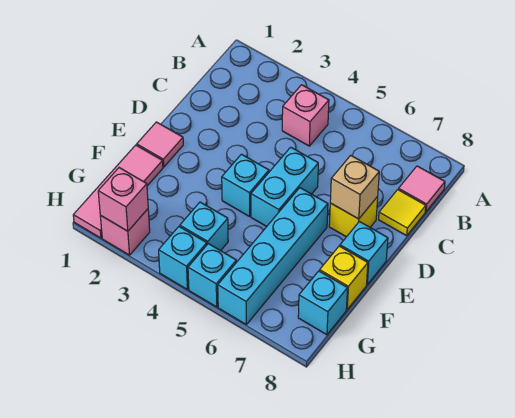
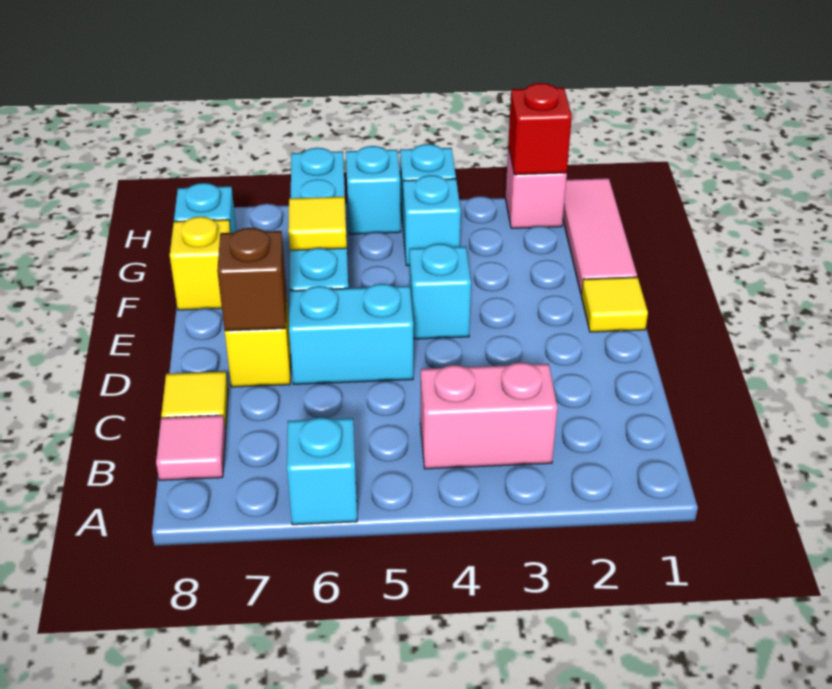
pink 1x1 brick [282,85,329,146] -> pink 1x2 brick [420,362,557,469]
cyan 1x2 brick [251,147,318,226] -> cyan 1x2 brick turned to [289,284,413,384]
tan 1x1 brick [330,155,379,219] -> brown 1x1 brick [217,228,286,331]
pink 1x1 tile [137,122,183,167] -> yellow 1x1 tile [581,277,648,332]
cyan 1x1 brick [340,221,388,284] -> cyan 1x1 brick moved to [287,418,357,525]
none -> yellow 1x1 tile [288,197,347,250]
pink 1x1 brick [98,168,148,231] -> red 1x1 brick [508,83,572,175]

